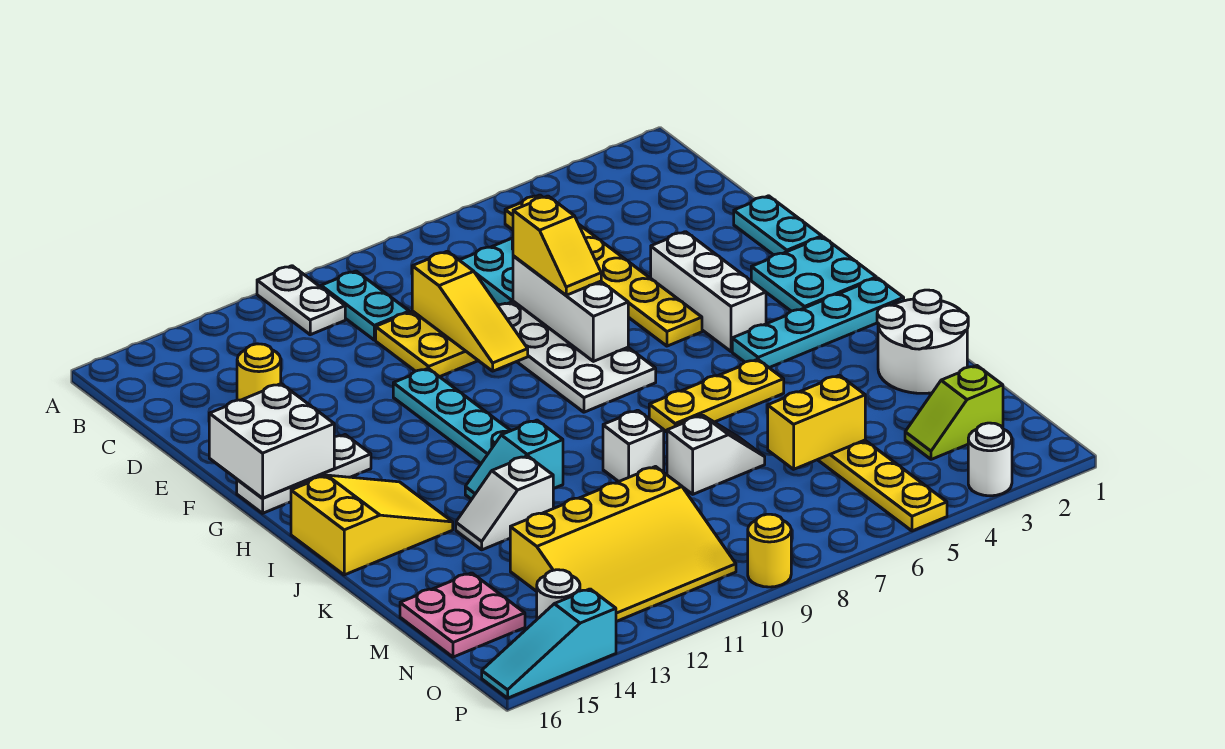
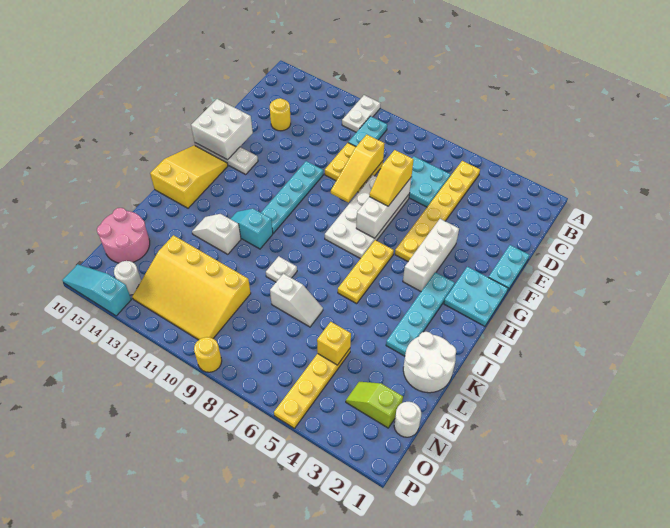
cyan 1x4 plate [732,278,904,368] -> cyan 1x4 plate turned to [386,272,455,356]
yellow 2x3 slope [291,475,453,575] -> yellow 2x3 slope turned to [150,145,228,208]
yellow 1x3 plate [649,359,784,432] -> yellow 1x3 plate turned to [338,240,394,304]
white 1x1 brick [603,410,664,482] -> white 1x1 plate [266,256,297,282]
yellow 1x2 brick [768,375,865,469] -> yellow 1x1 brick [317,322,351,365]
pink 2x2 plate [400,573,525,657] -> pink 2x2 round brick [97,208,150,263]
white 1x1 round brick [968,423,1012,496] -> white 1x1 round brick moved to [394,402,421,437]

